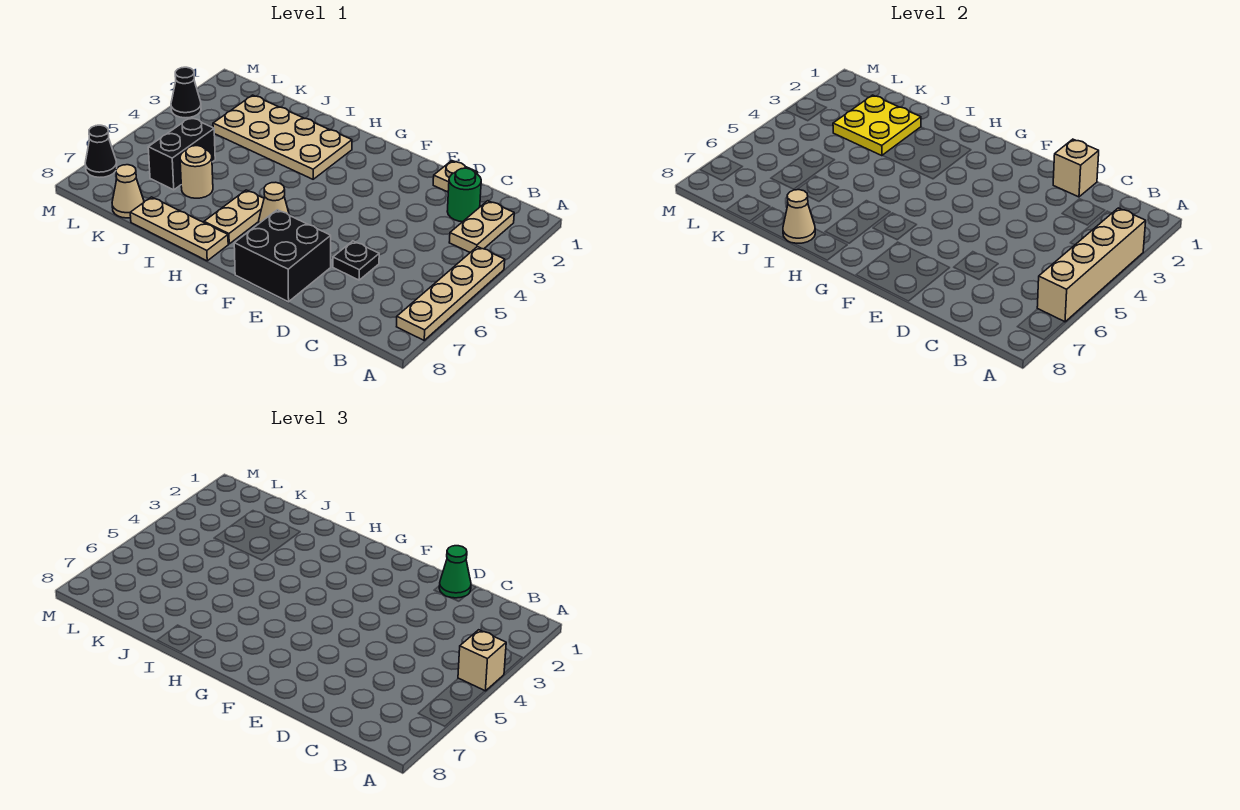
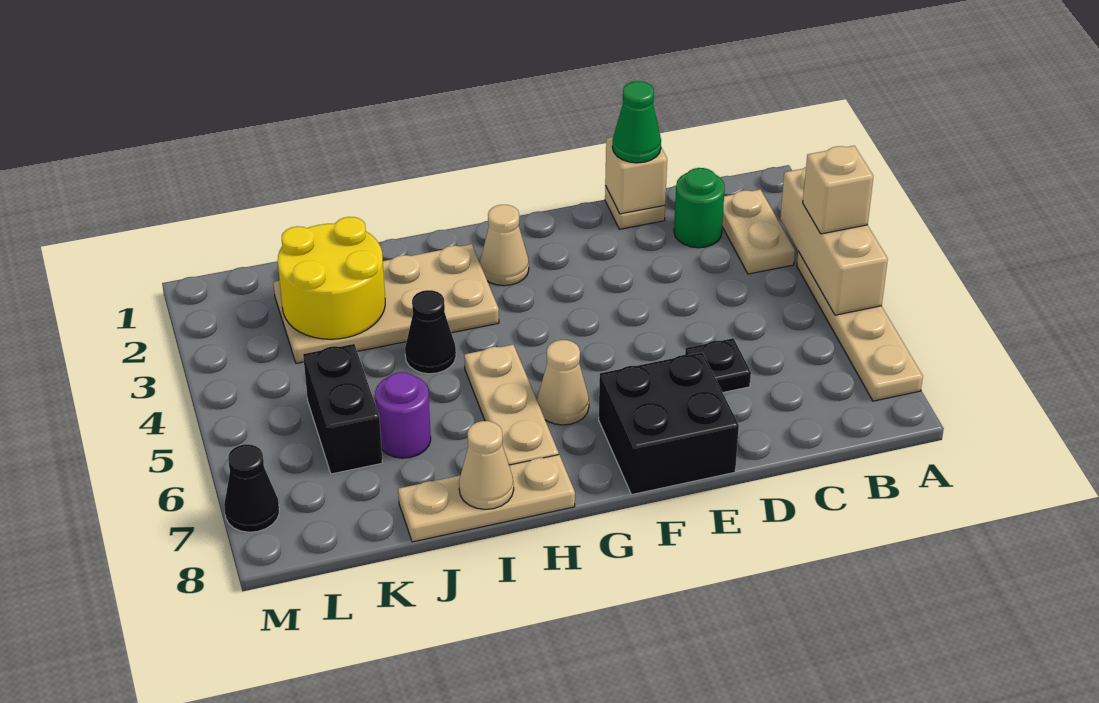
tan 1x4 brick [1037,208,1146,322] -> tan 1x3 brick [780,167,888,315]
tan 1x2 plate [204,190,264,244] -> tan 1x3 plate [464,345,559,465]
yellow 2x2 plate [833,95,921,156] -> yellow 2x2 round brick [278,217,385,339]
tan 1x1 round brick [180,146,213,198] -> purple 1x1 round brick [375,372,431,458]
tan 1x1 cone [112,165,144,218] -> tan 1x1 cone moved to [480,205,529,286]
black 1x1 cone [171,67,201,118] -> black 1x1 cone moved to [405,290,456,374]

